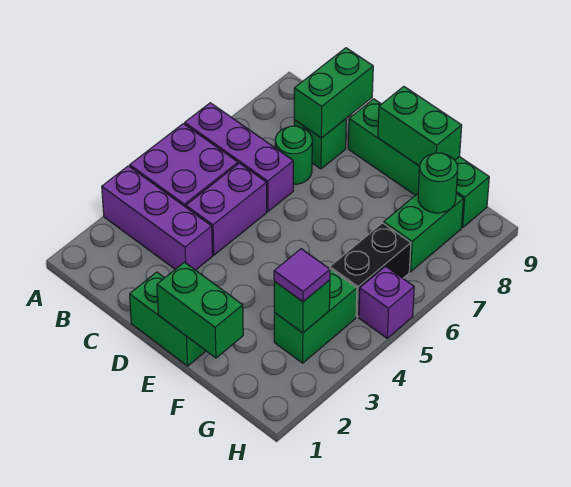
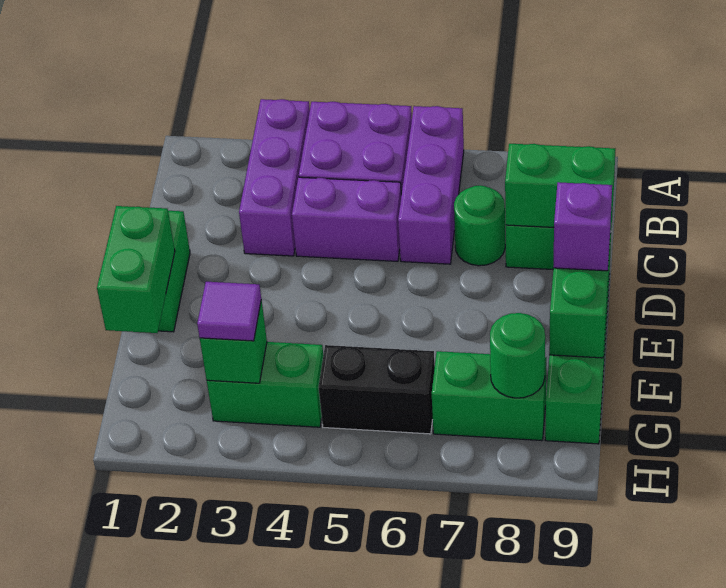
purple 1x1 brick [359,266,414,338] -> purple 1x1 brick moved to [553,182,612,271]

